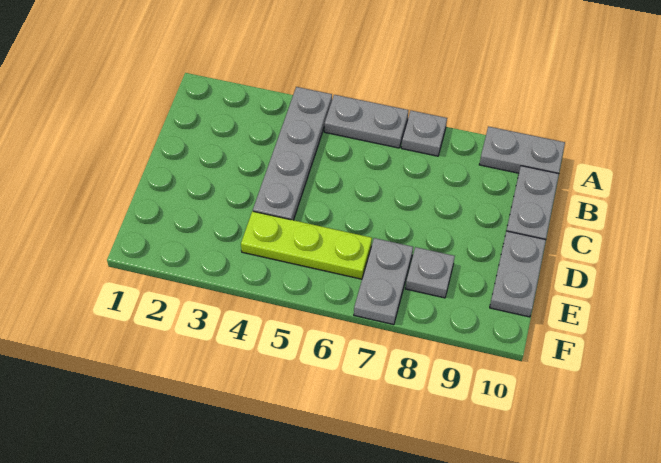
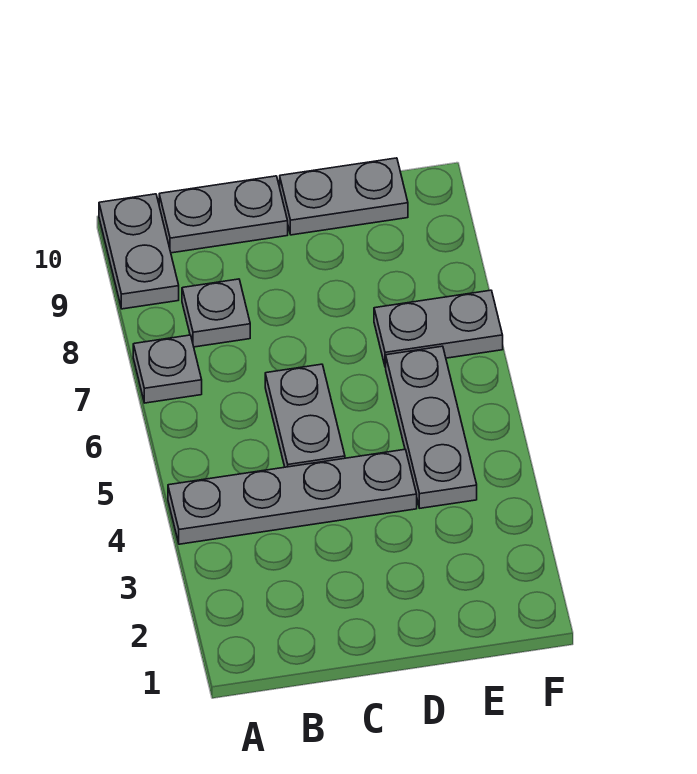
grey 1x2 plate [324,95,408,148] -> grey 1x2 plate moved to [265,364,345,467]
lime 1x3 plate [241,211,372,279] -> grey 1x3 plate [386,346,477,508]
grey 1x1 plate [406,247,455,298] -> grey 1x1 plate moved to [182,279,250,347]

